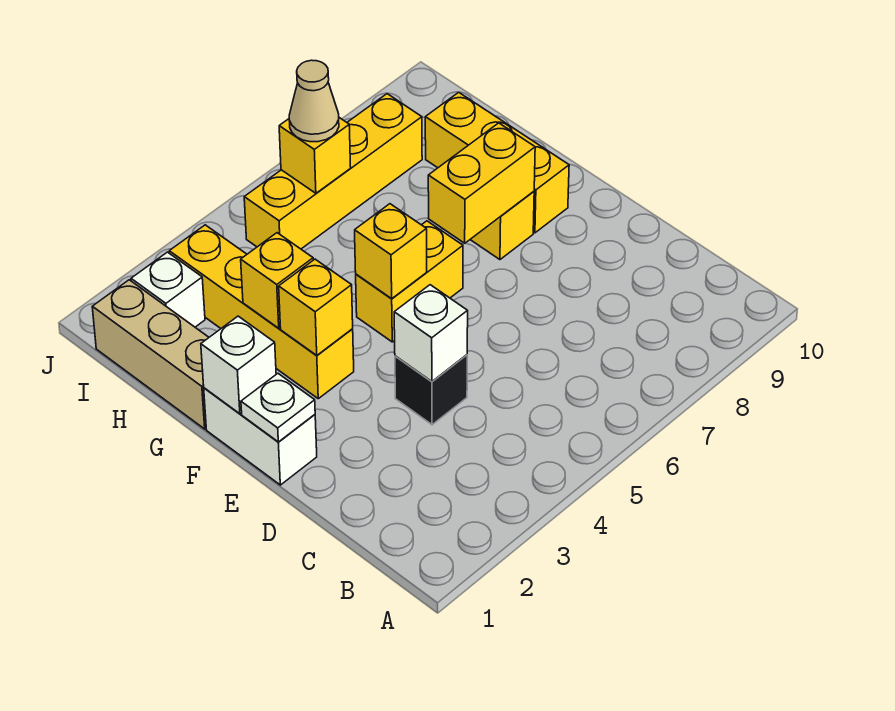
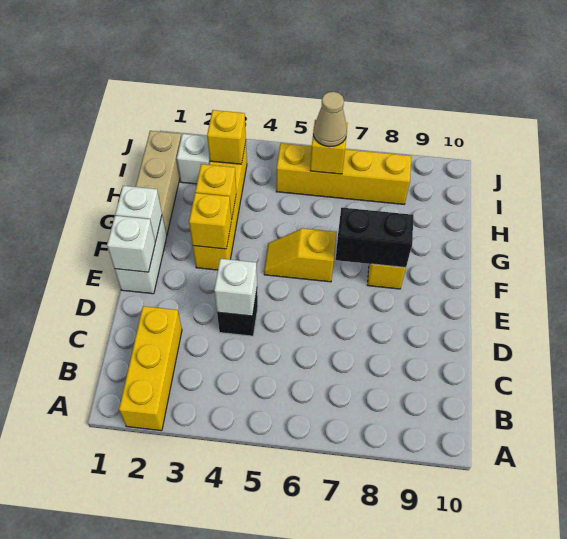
white 1x1 plate [241,374,315,442] -> white 1x1 brick [107,216,155,272]
yellow 1x2 brick [356,221,463,342] -> yellow 1x2 slope [264,228,337,282]
yellow 1x1 brick [355,204,427,298] -> yellow 1x1 brick moved to [207,110,246,164]
yellow 1x2 brick [428,123,535,243] -> black 1x2 brick [336,208,413,268]
yellow 1x3 brick [425,92,569,233] -> yellow 1x3 brick moved to [119,306,182,431]

